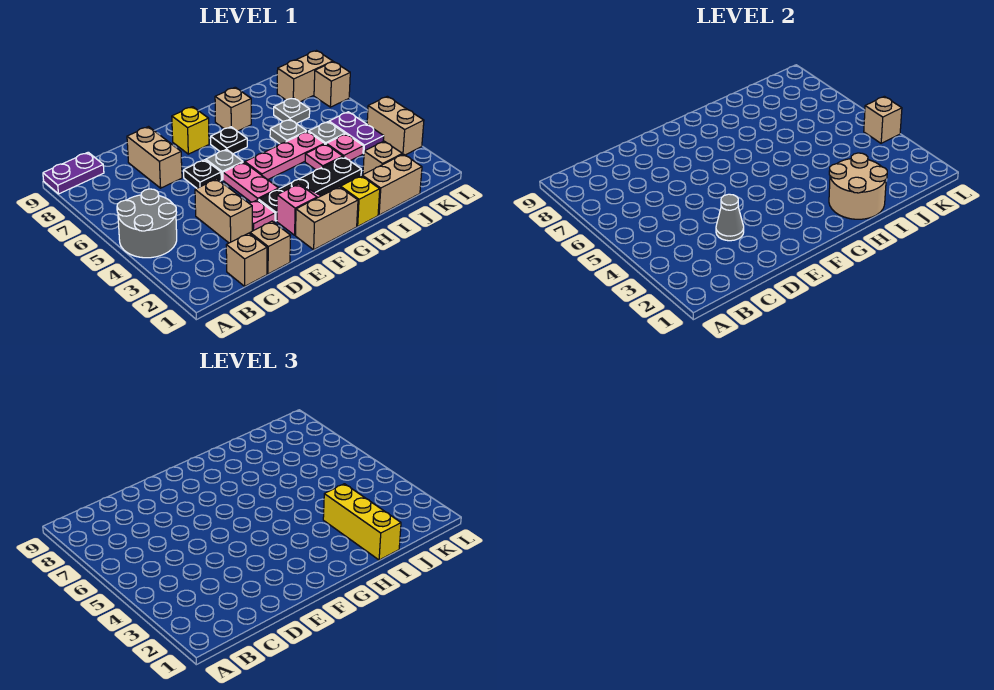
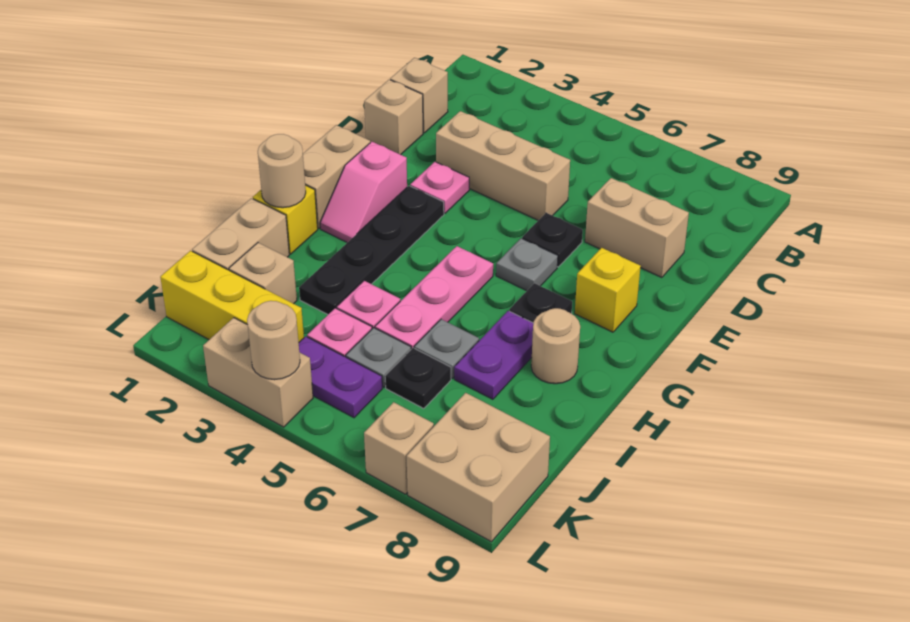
grey 2x2 round brick [117,189,177,258] -> none
purple 1x2 plate [43,152,104,194] -> purple 1x2 plate moved to [454,311,533,399]
tan 1x2 brick [195,179,252,243] -> tan 1x3 brick [436,111,570,220]
grey 1x1 cone [716,194,744,241] -> none
pink 1x2 plate [223,162,279,202] -> none
tan 2x2 round brick [829,153,887,219] -> tan 1x1 round brick [258,134,306,208]
tan 1x1 brick [215,87,251,131] -> tan 1x1 round brick [531,308,580,384]
yellow 1x3 brick [323,484,401,560] -> yellow 1x3 brick moved to [160,251,304,342]
none -> black 1x1 plate [385,348,451,409]
grey 1x1 plate [274,98,310,124] -> none
tan 1x2 brick [277,51,333,102] -> tan 2x2 brick [407,393,550,542]
tan 1x1 brick [864,96,902,143] -> tan 1x1 round brick [247,301,300,380]

